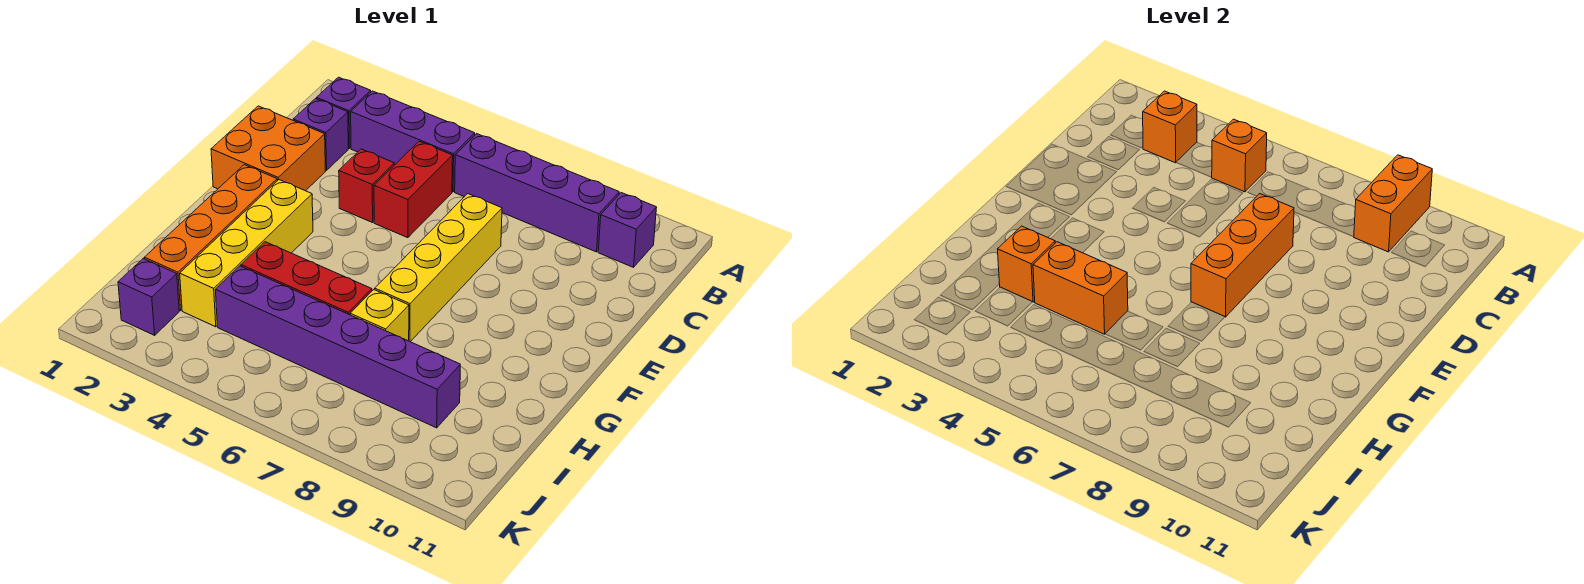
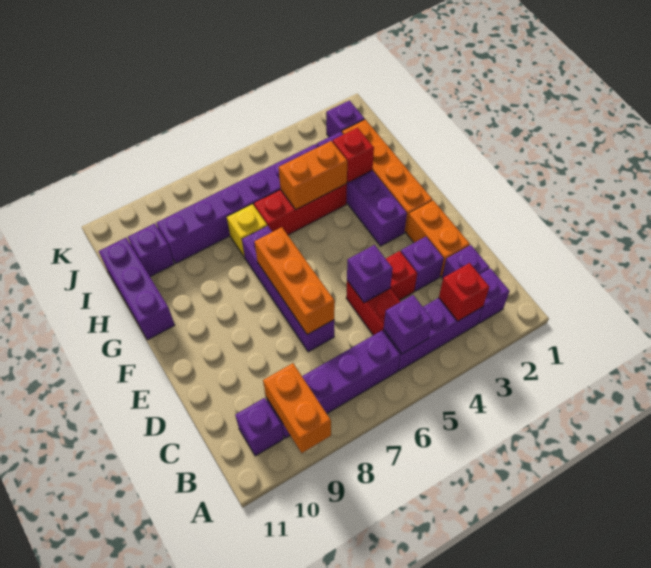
orange 1x1 brick [1143,91,1197,163] -> red 1x1 brick [439,263,489,321]
orange 1x1 brick [1212,119,1267,192] -> purple 1x1 brick [384,295,433,354]
orange 2x2 brick [211,106,325,191] -> orange 1x2 brick [406,201,470,277]
none -> purple 1x1 brick [401,237,444,291]
none -> purple 1x1 brick [347,245,393,303]
yellow 1x4 brick [375,194,502,342] -> purple 1x4 brick [242,226,334,352]
yellow 1x4 brick [180,180,313,327] -> purple 1x4 brick [317,132,407,246]
none -> purple 1x3 brick [99,238,175,340]
orange 1x1 brick [998,226,1055,302] -> red 1x1 brick [333,128,374,183]
none -> purple 1x1 brick [128,223,174,277]

